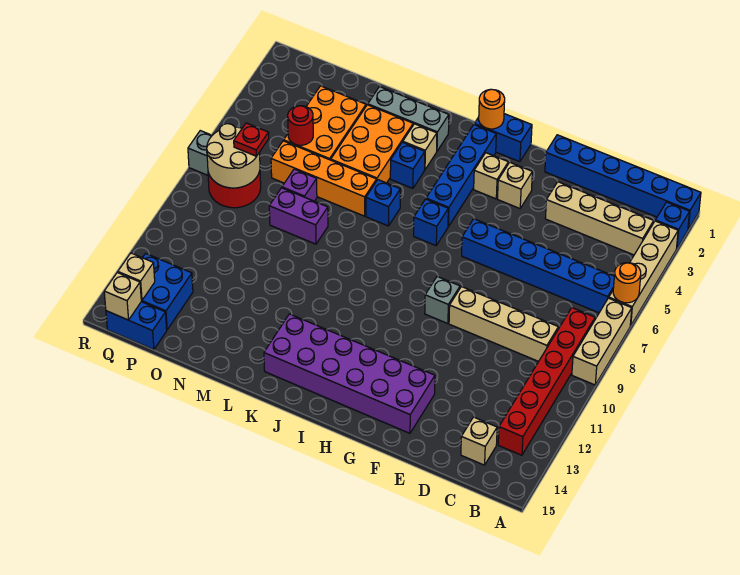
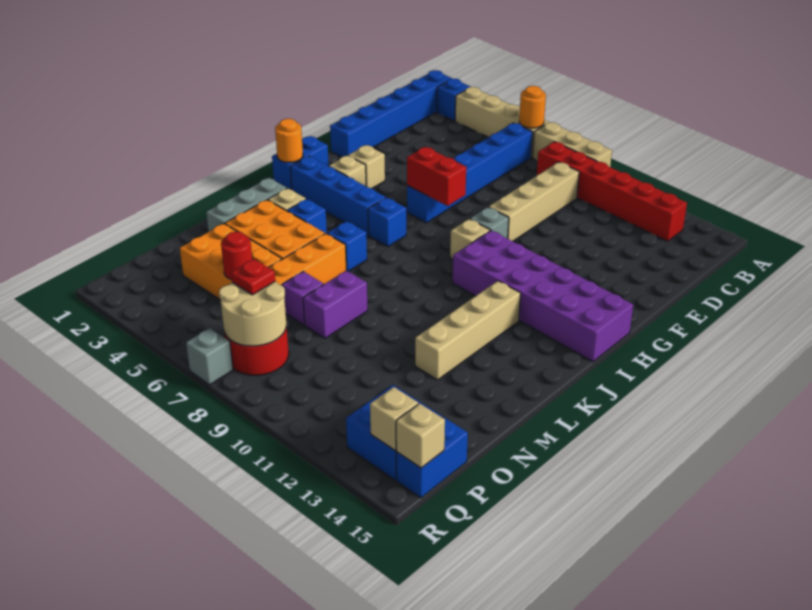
tan 1x4 brick [545,182,654,255] -> tan 1x4 brick moved to [415,281,521,380]
tan 1x1 brick [461,417,497,465] -> tan 1x1 brick moved to [450,219,490,260]
purple 2x6 brick [264,314,435,433] -> purple 2x6 brick turned to [453,230,633,362]
none -> red 1x2 brick [407,147,466,206]

